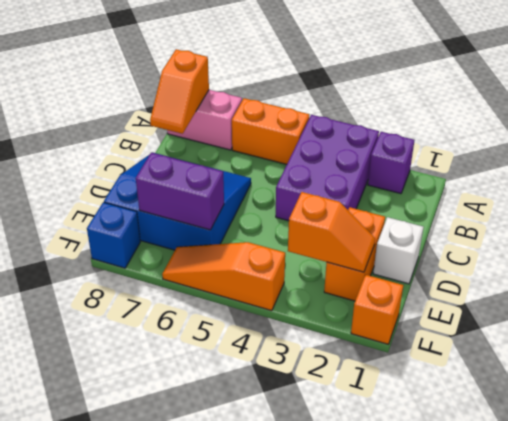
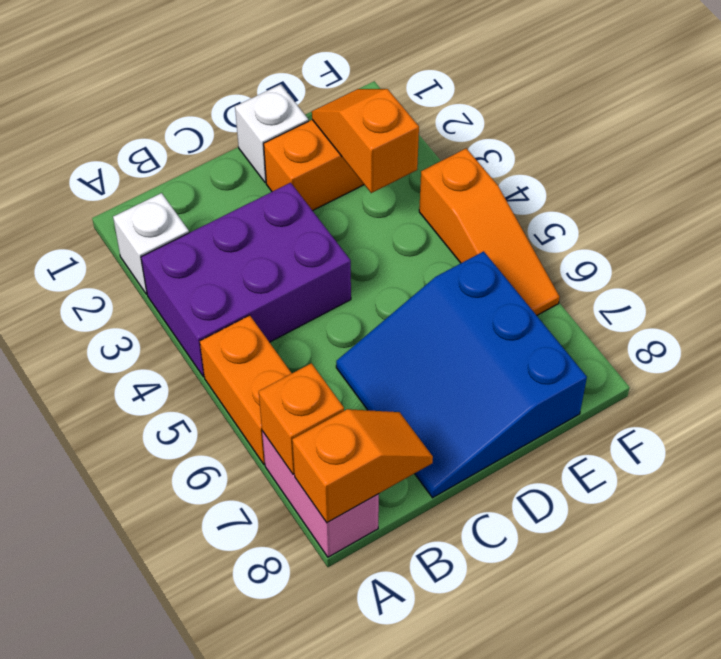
purple 1x1 brick [368,132,414,194] -> white 1x1 brick [113,193,189,294]
purple 1x2 brick [136,153,224,230] -> none
orange 1x1 brick [351,275,403,344] -> orange 1x1 brick moved to [259,363,344,474]
blue 1x1 brick [87,202,140,268] -> none

